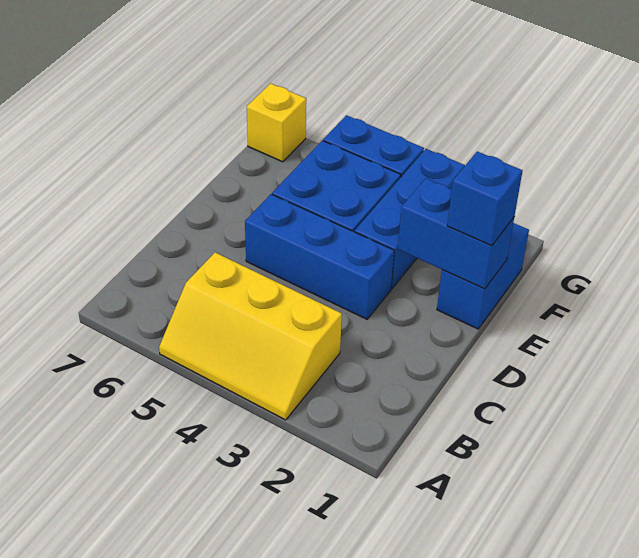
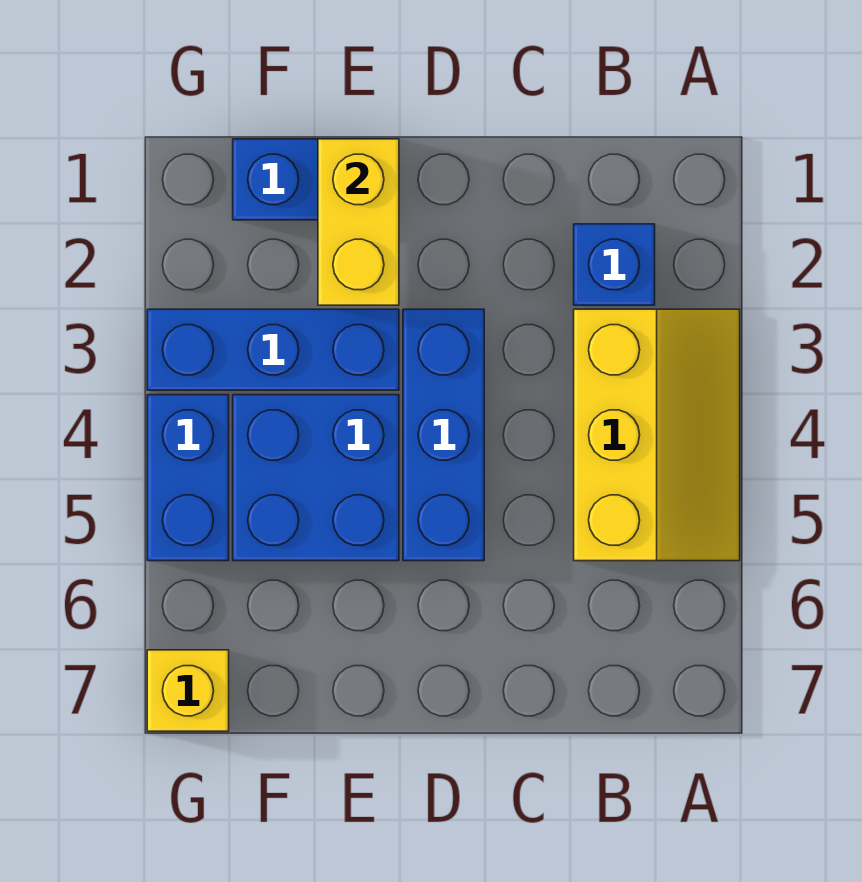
blue 1x2 brick [398,178,514,289] -> yellow 1x2 brick [318,139,399,305]
blue 1x1 brick [447,151,522,246] -> blue 1x1 brick moved to [574,224,655,305]

